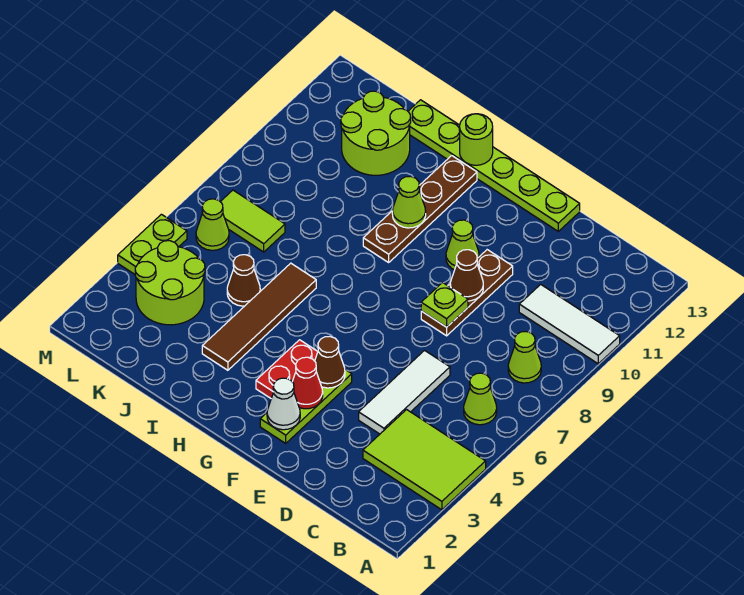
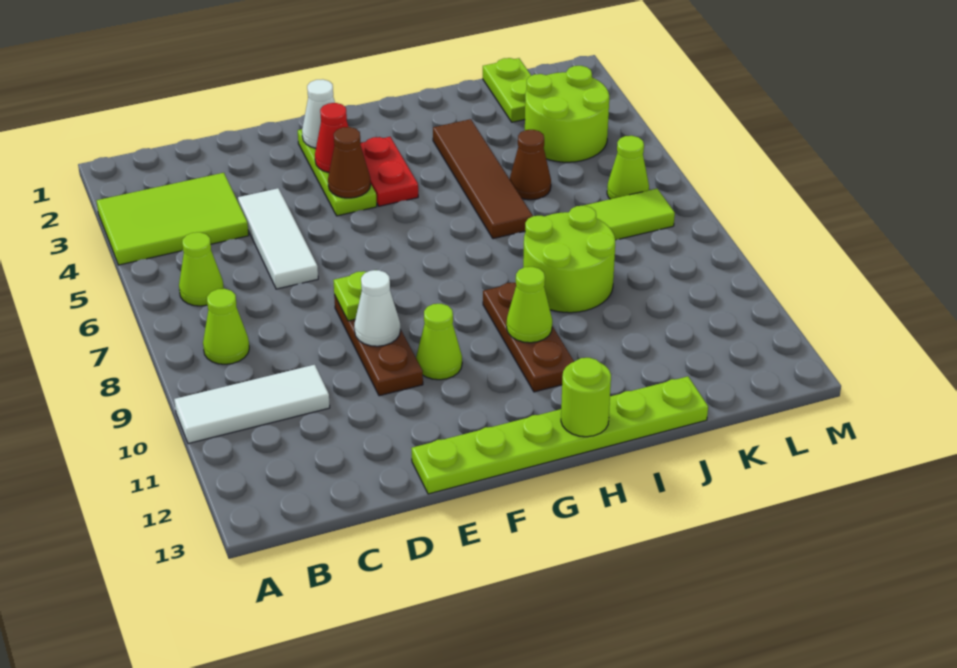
brown 1x1 cone [450,250,483,301] -> white 1x1 cone [354,270,400,346]
brown 1x4 plate [363,156,477,262] -> brown 1x3 plate [483,283,574,392]
lime 2x2 round brick [341,91,411,175] -> lime 2x2 round brick moved to [523,206,615,313]
lime 1x2 plate [118,214,187,274] -> lime 1x2 plate moved to [483,58,531,122]

